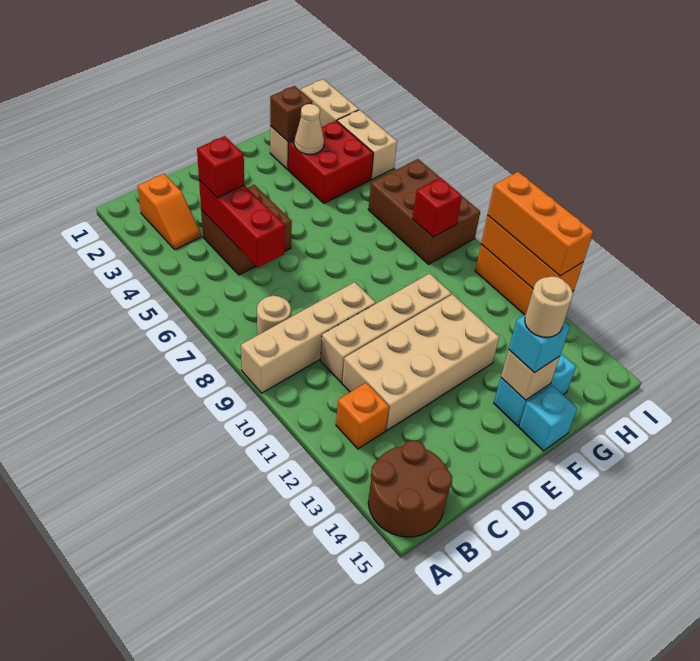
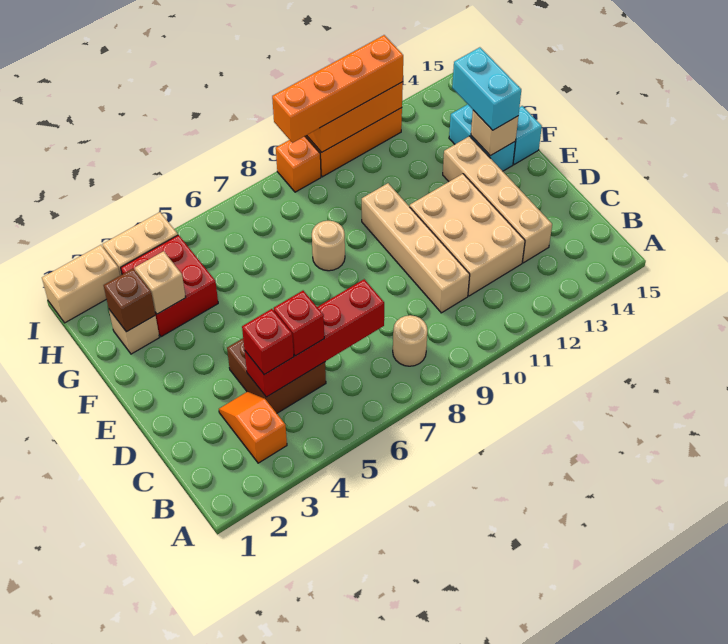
tan 1x4 brick [241,282,376,393] -> tan 1x4 brick moved to [443,136,552,263]
brown 2x2 round brick [368,440,452,537] -> none
orange 1x2 slope [138,174,201,249] -> orange 1x2 slope turned to [219,392,287,463]
orange 1x1 brick [336,383,389,449] -> orange 1x1 brick moved to [276,136,321,192]
red 1x3 brick [199,180,285,268] -> red 1x4 brick [245,279,384,397]
tan 2x4 brick [342,294,499,430] -> tan 2x3 brick [410,174,525,296]
cyan 1x1 brick [509,314,570,373] -> cyan 1x2 brick [452,47,521,130]
tan 1x1 round brick [525,276,573,337] -> tan 1x1 round brick moved to [312,221,345,271]
tan 1x1 cone [294,104,324,154] -> tan 1x1 brick [135,251,186,314]
brown 2x3 brick [368,159,480,264] -> none
red 1x1 brick [413,178,462,237] -> red 1x1 brick moved to [274,291,324,356]
orange 1x3 brick [488,172,593,276] -> orange 1x4 brick [272,35,403,143]

